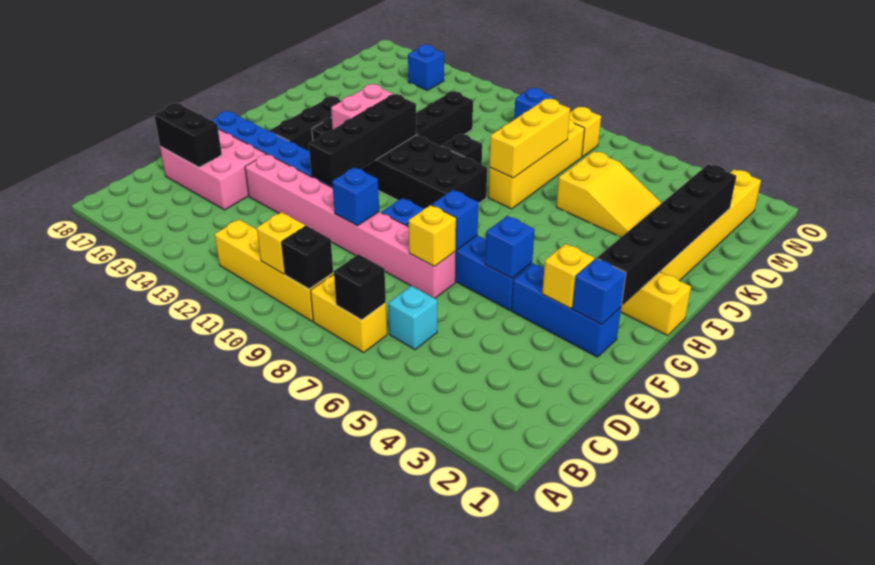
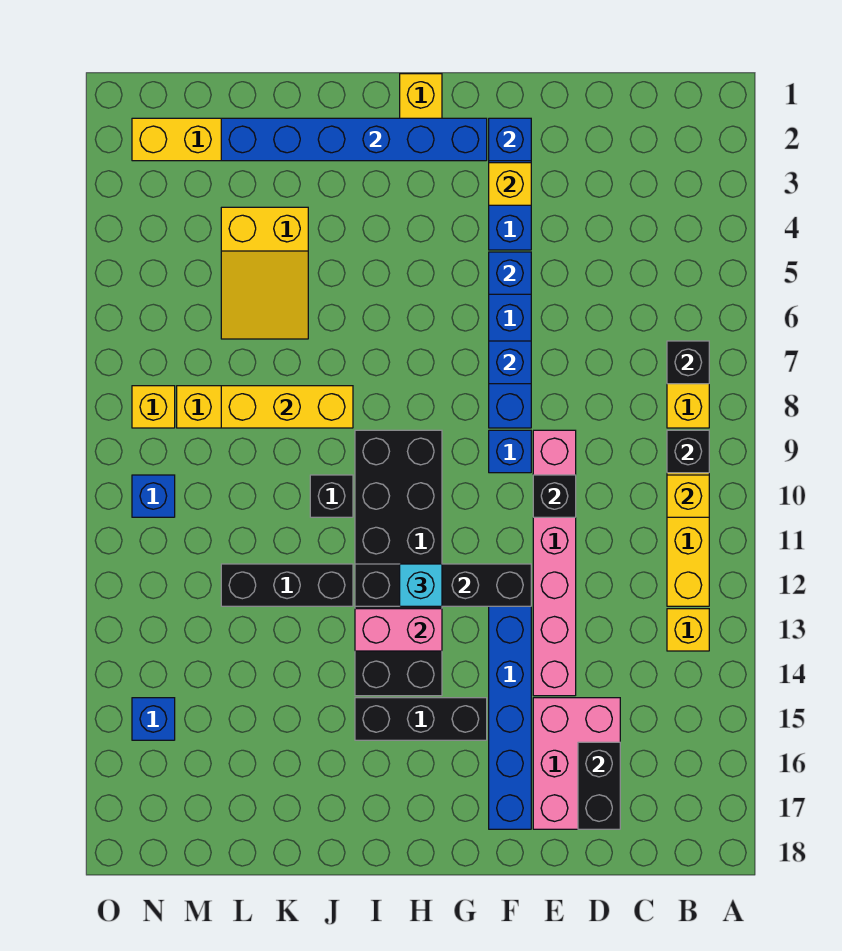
cyan 1x1 brick [388,286,437,350] -> cyan 1x1 brick moved to [400,564,442,606]
pink 1x8 brick [245,154,456,298] -> pink 1x6 brick [533,430,576,696]
yellow 1x1 brick [409,205,456,267] -> yellow 1x1 brick moved to [667,609,709,651]
blue 1x1 brick [332,167,379,226] -> black 1x1 brick [533,475,576,517]
black 1x6 brick [597,164,736,305] -> blue 1x6 brick [221,118,487,161]
yellow 2x3 slope [557,151,661,237] -> yellow 2x3 slope turned to [221,207,308,339]

